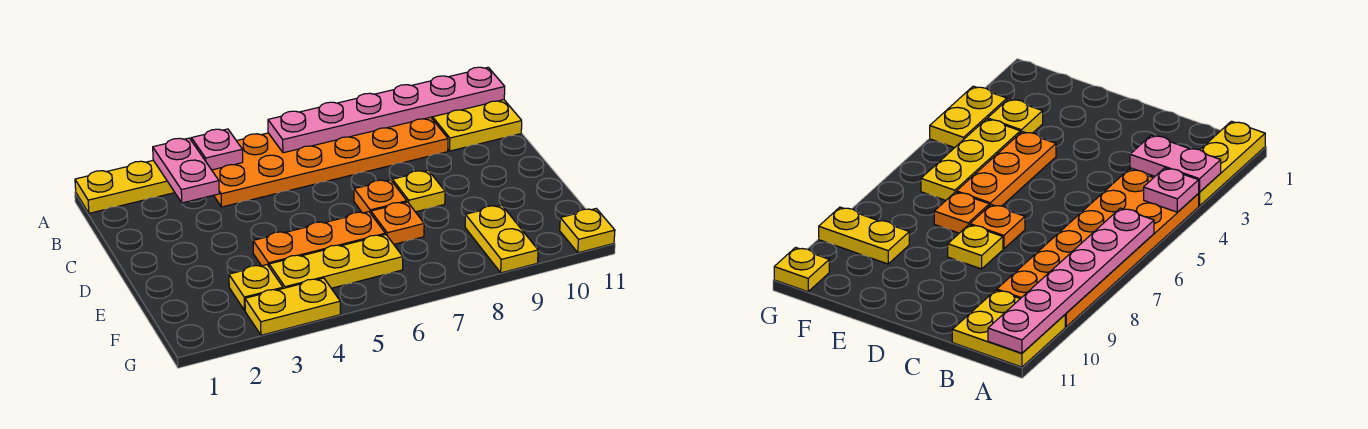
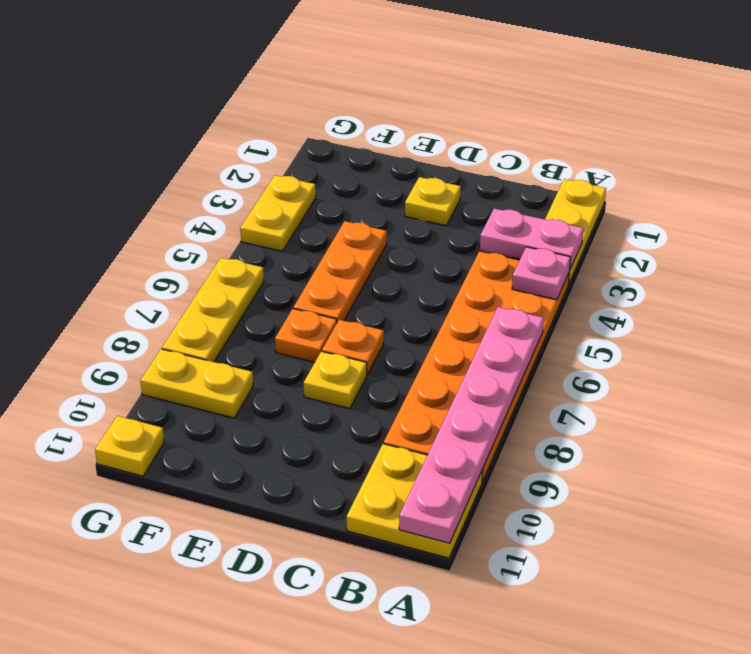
yellow 1x1 plate [229,265,283,310] -> yellow 1x1 plate moved to [405,177,461,226]
yellow 1x3 plate [269,234,403,288] -> yellow 1x3 plate moved to [162,258,264,362]

